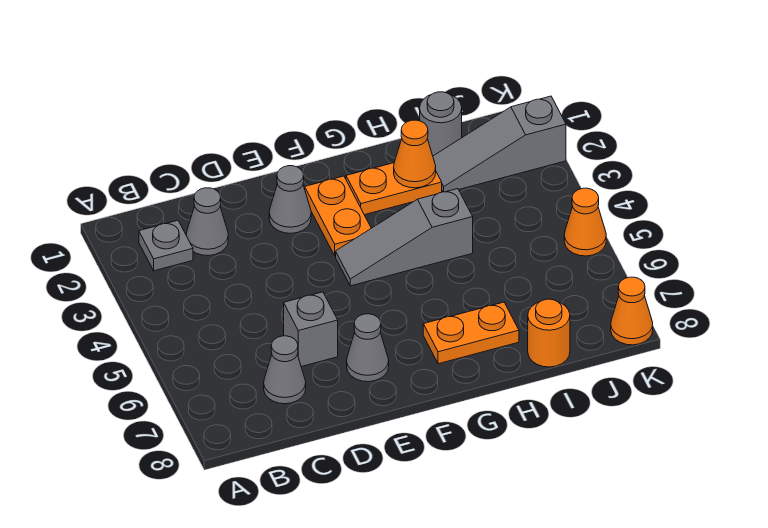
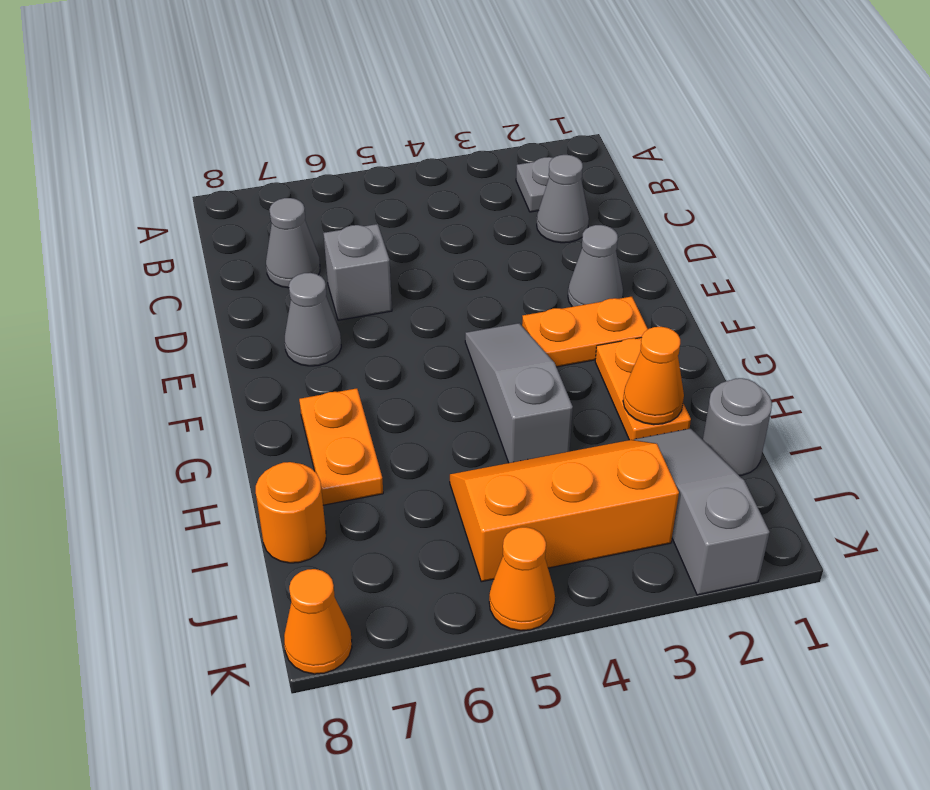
none -> orange 2x3 slope [450,440,679,582]

